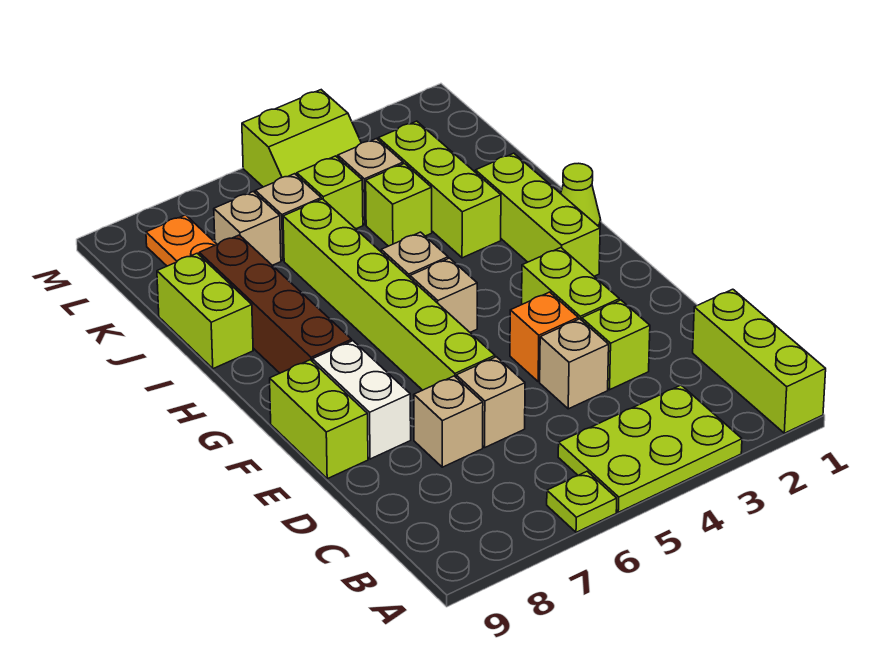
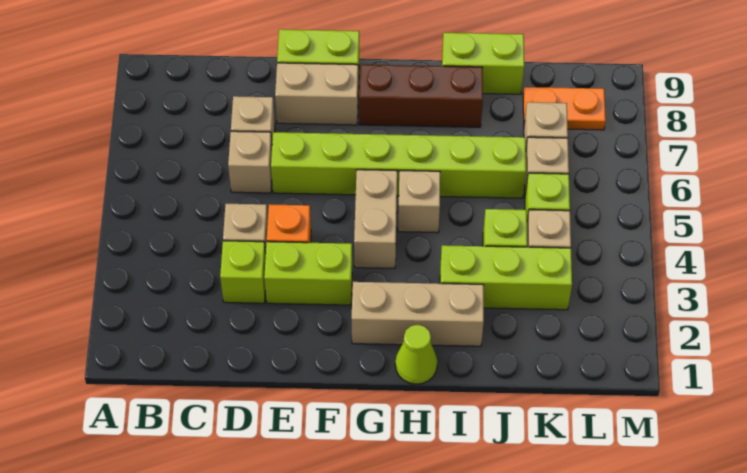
lime 1x3 brick [693,289,826,433] -> none
lime 2x3 plate [558,385,742,512] -> none
lime 1x1 plate [547,471,617,532] -> none
white 1x2 brick [312,341,411,459] -> tan 1x2 brick [275,63,358,125]
lime 1x3 brick [475,153,600,276] -> tan 1x3 brick [352,282,484,346]
tan 1x1 brick [410,258,477,332] -> tan 1x2 brick [354,170,397,268]
brown 1x4 brick [199,235,352,373] -> brown 1x3 brick [359,65,483,127]
lime 2x2 slope [242,90,361,187] -> none

